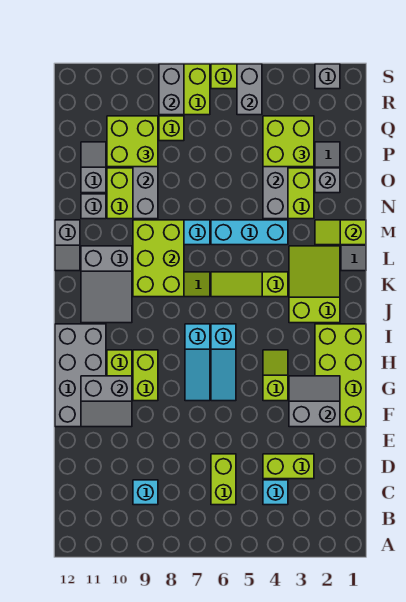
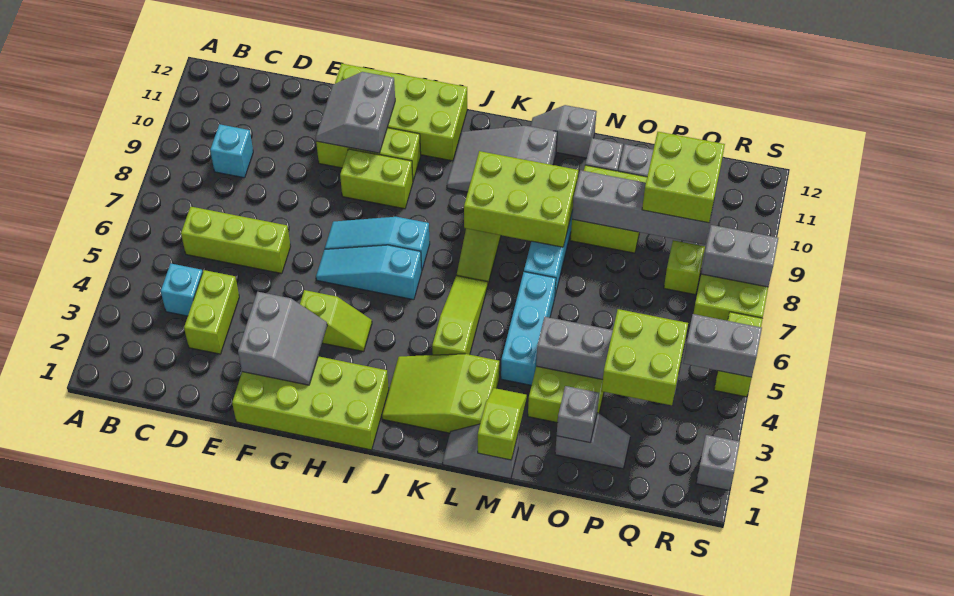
lime 1x2 brick [211,454,236,505] -> lime 1x3 brick [181,207,291,273]
grey 2x4 brick [55,324,106,427] -> lime 2x4 brick [335,64,467,161]
lime 2x3 slope [289,246,340,323] -> lime 2x3 slope turned to [382,354,499,433]

